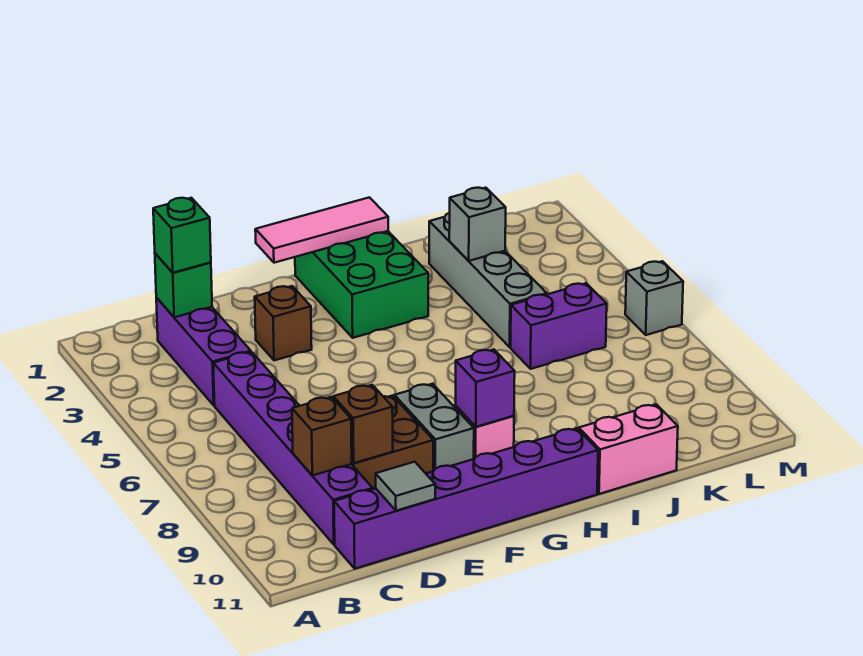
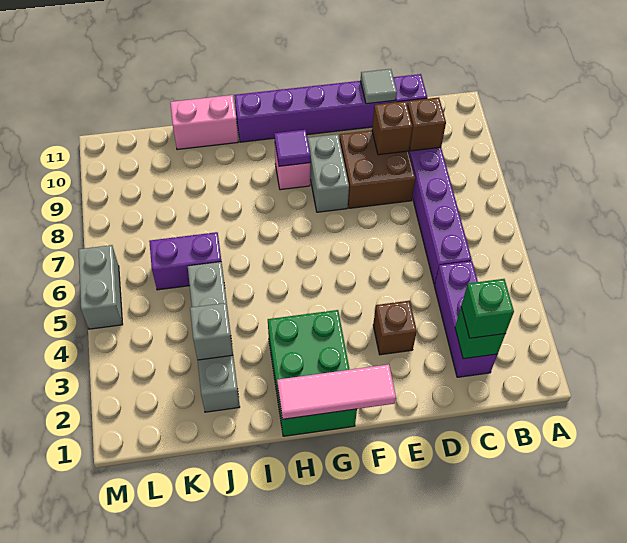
purple 1x1 brick [456,349,515,427] -> purple 1x1 tile [274,130,311,166]
grey 1x1 brick [625,261,683,335] -> grey 1x2 brick [78,245,123,329]

